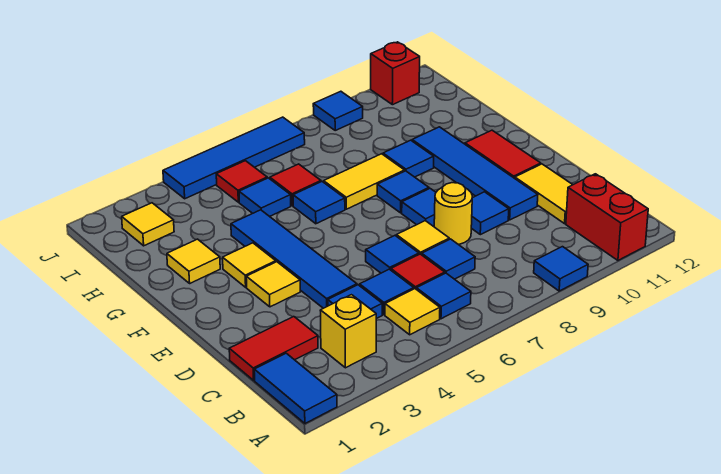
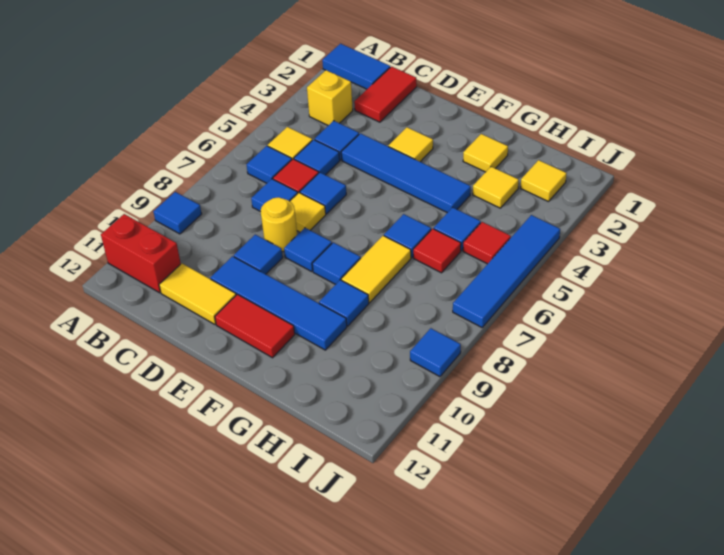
yellow 1x1 tile [223,243,276,287] -> yellow 1x1 tile moved to [473,167,519,208]
red 1x1 brick [371,42,420,105] -> none

